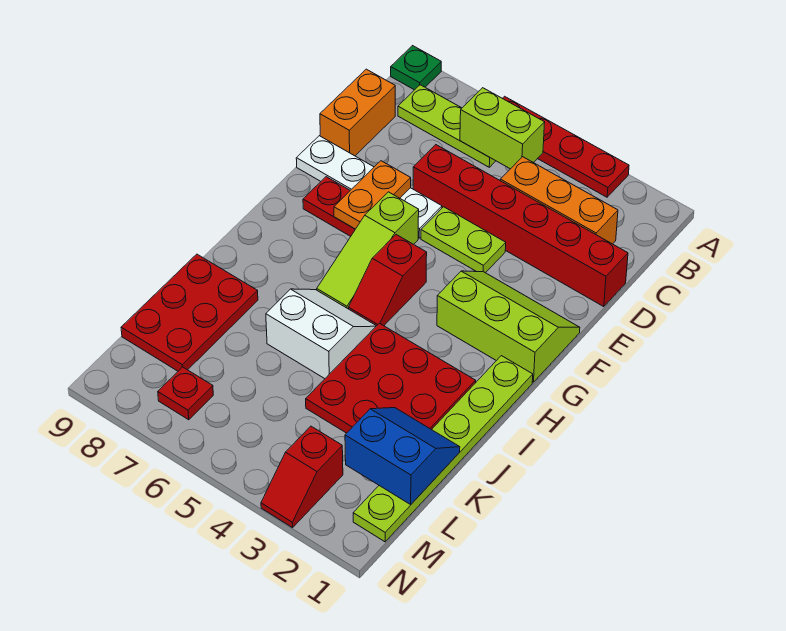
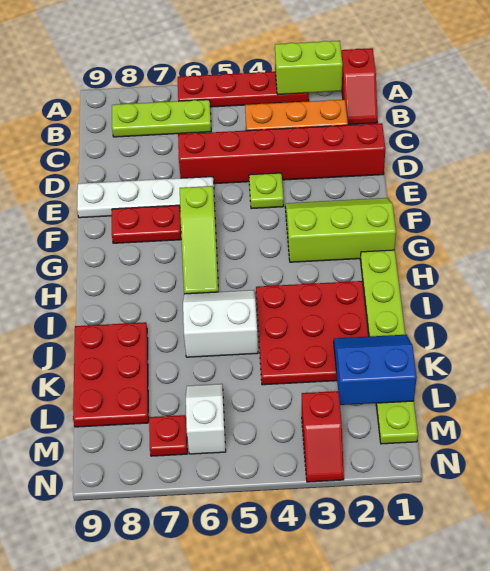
green 1x1 plate [391,46,441,90] -> none
lime 1x2 brick [460,88,545,169] -> lime 1x2 brick moved to [275,41,343,95]
orange 1x2 brick [320,69,395,156] -> none
lime 1x2 plate [421,207,506,273] -> lime 1x1 plate [249,173,284,209]
orange 1x2 plate [334,161,411,229] -> none
red 1x2 slope [349,235,427,326] -> red 1x2 slope moved to [341,48,378,125]
none -> white 1x2 slope [186,384,226,454]

